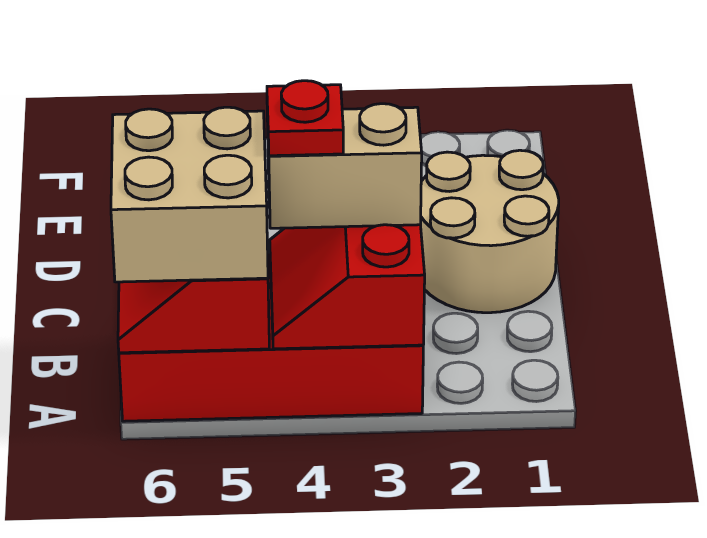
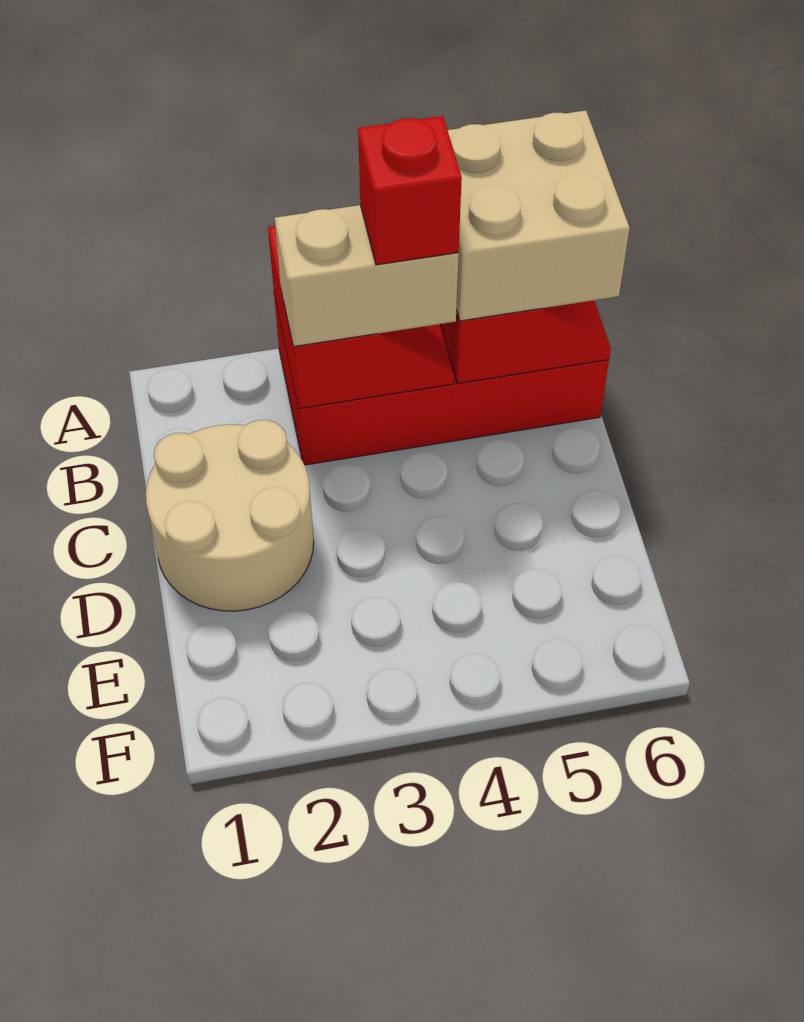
red 1x1 plate [267,81,343,156] -> red 1x1 brick [358,116,462,265]

